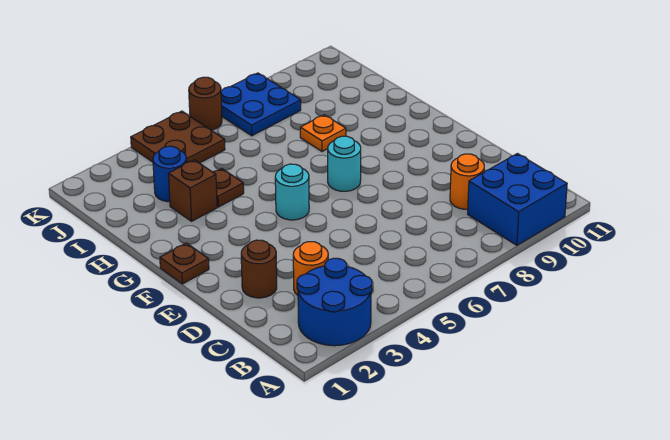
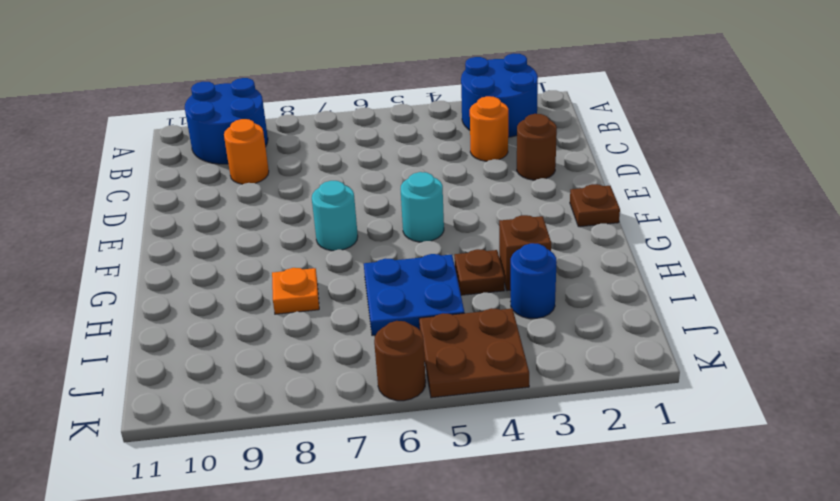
blue 2x2 brick [468,154,567,245] -> blue 2x2 round brick [185,78,268,164]
blue 2x2 plate [221,73,301,136] -> blue 2x2 plate moved to [364,254,465,336]

